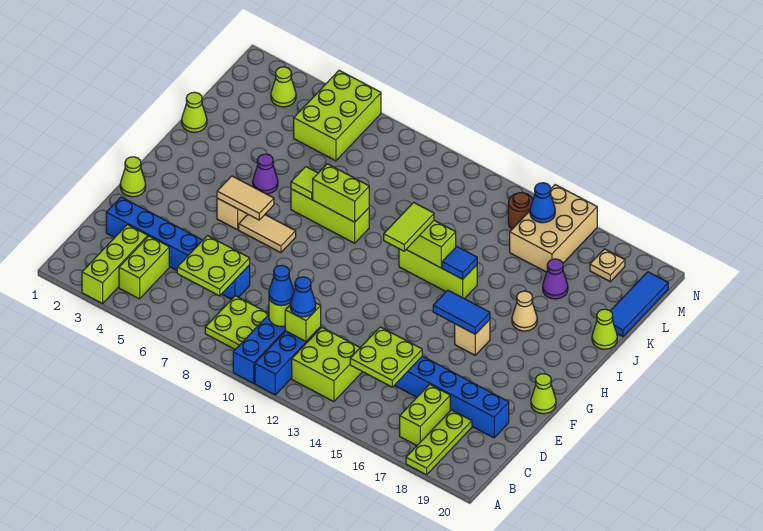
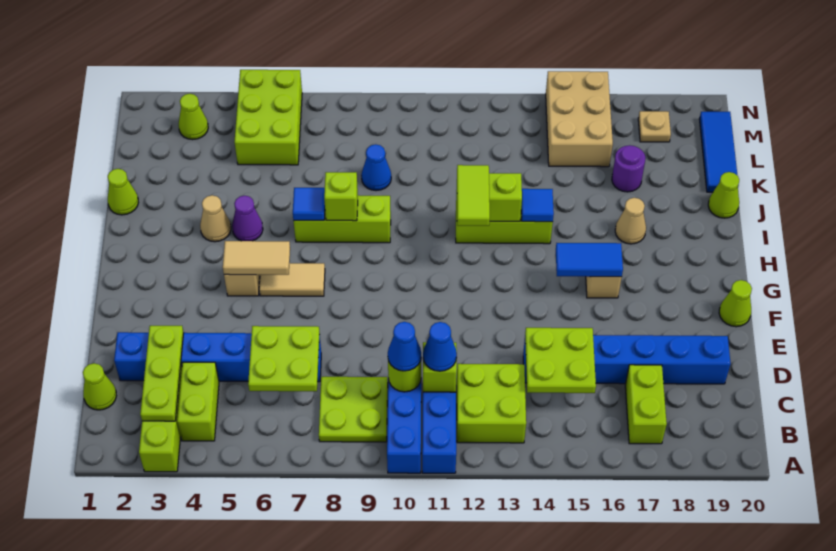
lime 1x3 plate [406,410,472,475] -> lime 1x3 plate moved to [140,326,184,421]
lime 1x1 cone [120,157,146,197] -> lime 1x1 cone moved to [83,363,116,410]
none -> tan 1x1 cone [200,195,231,242]
lime 1x1 tile [291,167,318,199] -> blue 1x1 tile [293,188,325,220]
lime 1x2 brick [313,164,369,222] -> lime 1x1 brick [324,172,358,221]
purple 1x1 cone [543,259,568,299] -> purple 1x1 round brick [612,145,646,192]
brown 1x1 round brick [508,193,533,229] -> none
blue 1x1 cone [530,183,555,223] -> blue 1x1 cone moved to [361,144,391,191]

